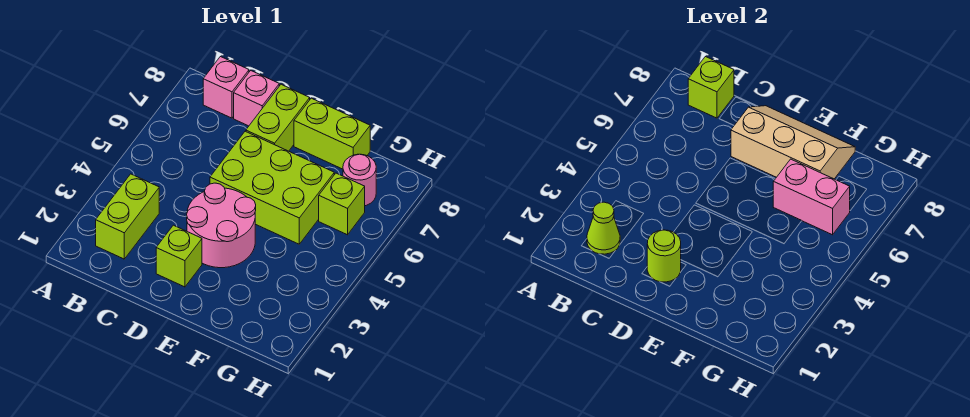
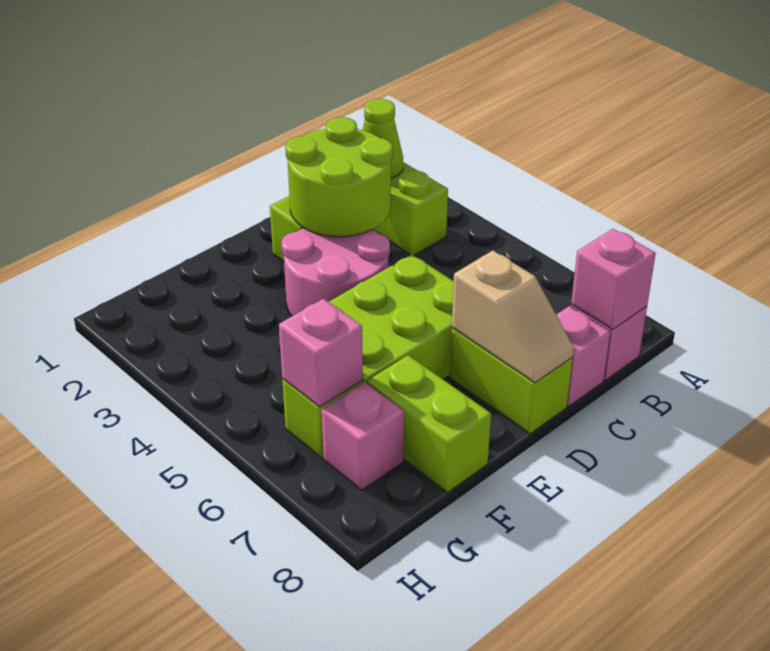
lime 1x1 brick [688,57,734,118] -> pink 1x1 brick [571,229,656,330]
lime 1x1 round brick [647,230,681,282] -> lime 2x2 round brick [285,117,393,237]
tan 2x3 slope [731,106,855,179] -> tan 1x2 slope [452,251,574,383]
lime 1x2 brick [294,98,370,169] -> lime 1x2 brick turned to [367,355,491,493]
pink 1x2 brick [773,159,850,235] -> pink 1x1 brick [279,299,363,407]
pink 1x1 round brick [343,154,376,206] -> pink 1x1 brick [322,382,404,490]

